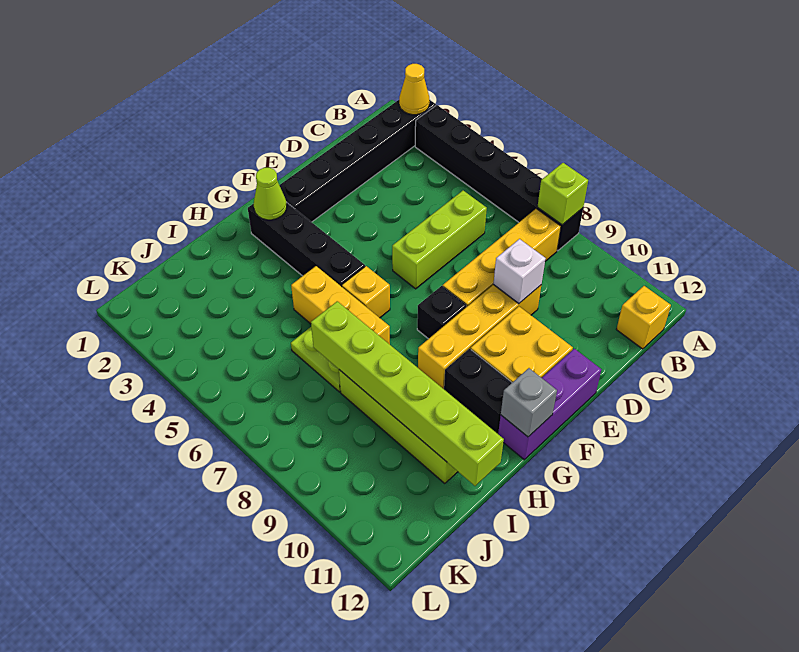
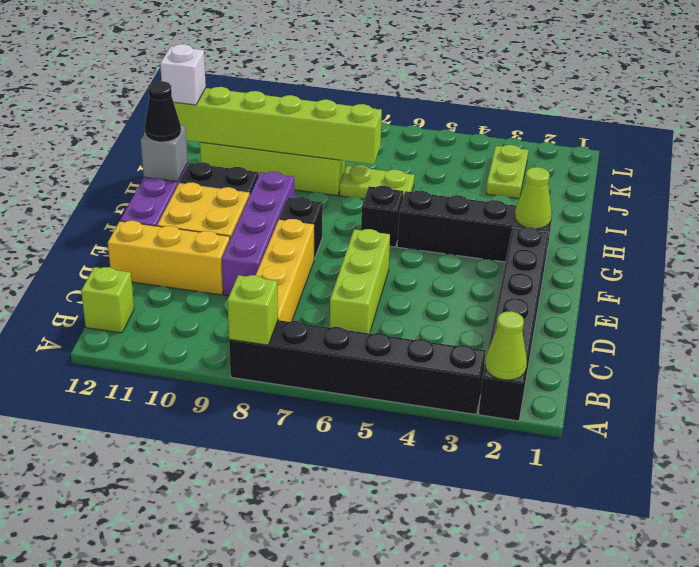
yellow 1x1 cone [399,64,430,115] -> lime 1x1 cone [485,311,527,380]
yellow 1x1 brick [616,286,671,349] -> lime 1x1 brick [81,267,134,333]
yellow 1x4 brick [418,285,541,389] -> purple 1x4 brick [222,172,295,296]
white 1x1 brick [493,239,546,304] -> white 1x1 brick moved to [160,44,206,105]
yellow 1x1 brick [342,266,390,318] -> black 1x1 brick [361,186,403,247]
none -> black 1x1 cone [145,81,181,142]
yellow 1x3 brick [291,266,390,344] -> yellow 1x3 brick moved to [108,221,230,295]
none -> lime 1x2 plate [486,145,528,199]

